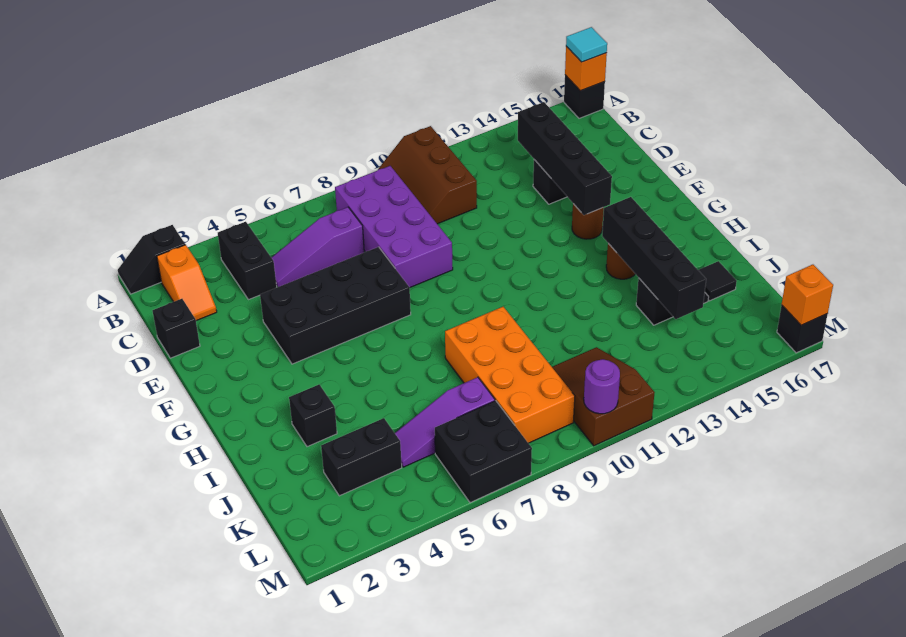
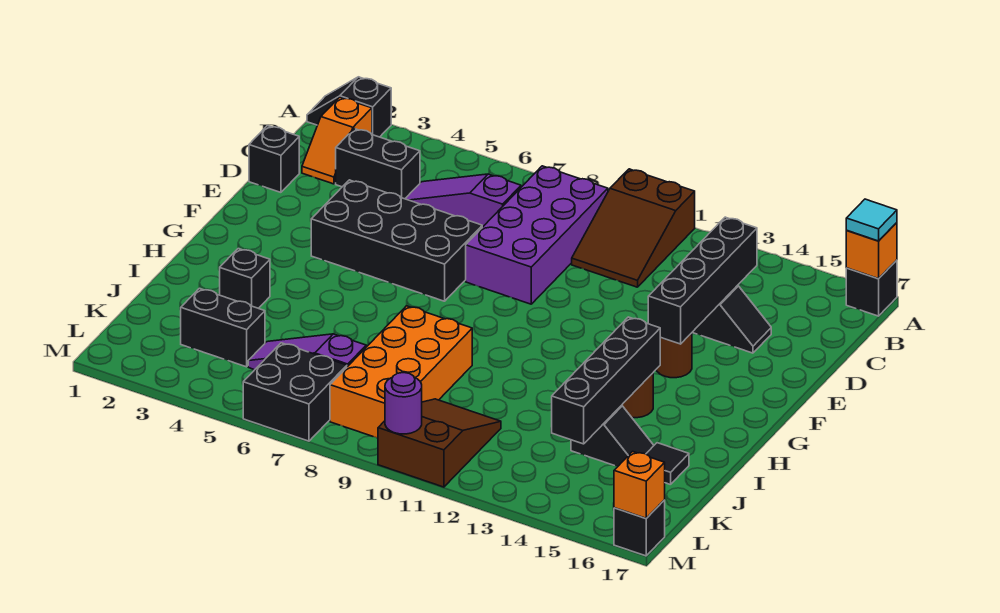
brown 2x3 slope [378,126,477,224] -> brown 2x3 slope turned to [572,169,695,287]
black 1x2 brick [218,222,277,300] -> black 1x2 brick turned to [336,129,420,199]

